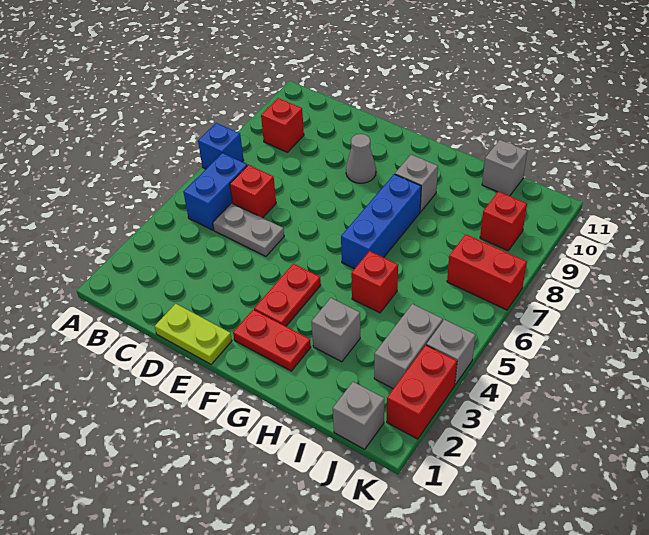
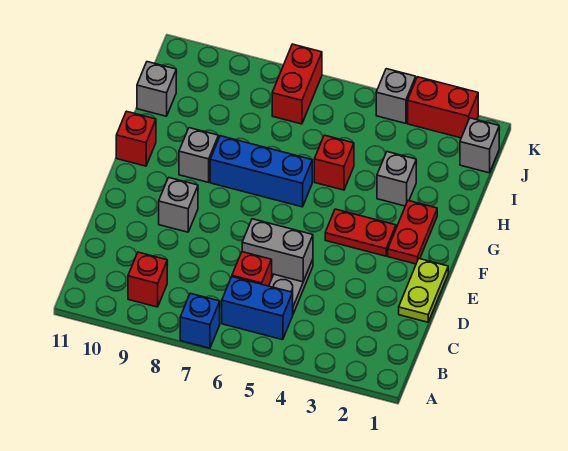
grey 1x1 cone [346,134,376,183] -> grey 1x1 brick [159,177,198,232]
grey 1x2 brick [374,304,443,389] -> grey 1x2 brick moved to [242,219,313,282]
red 1x1 brick [480,191,527,251] -> red 1x1 brick moved to [116,111,156,166]

